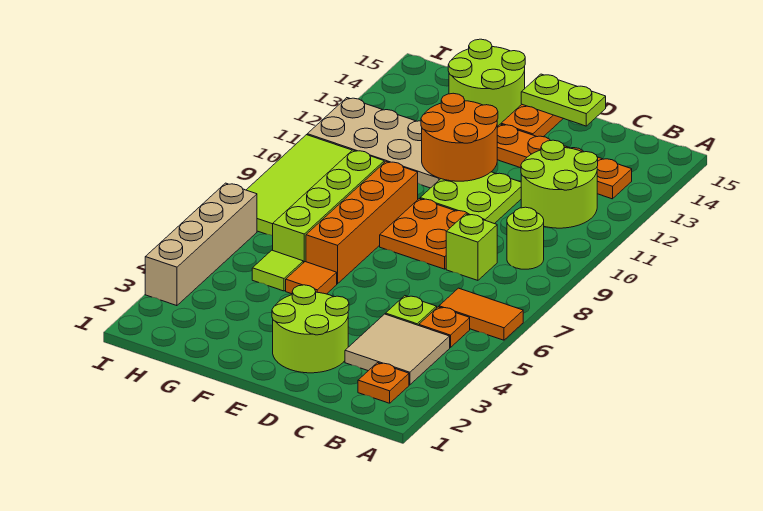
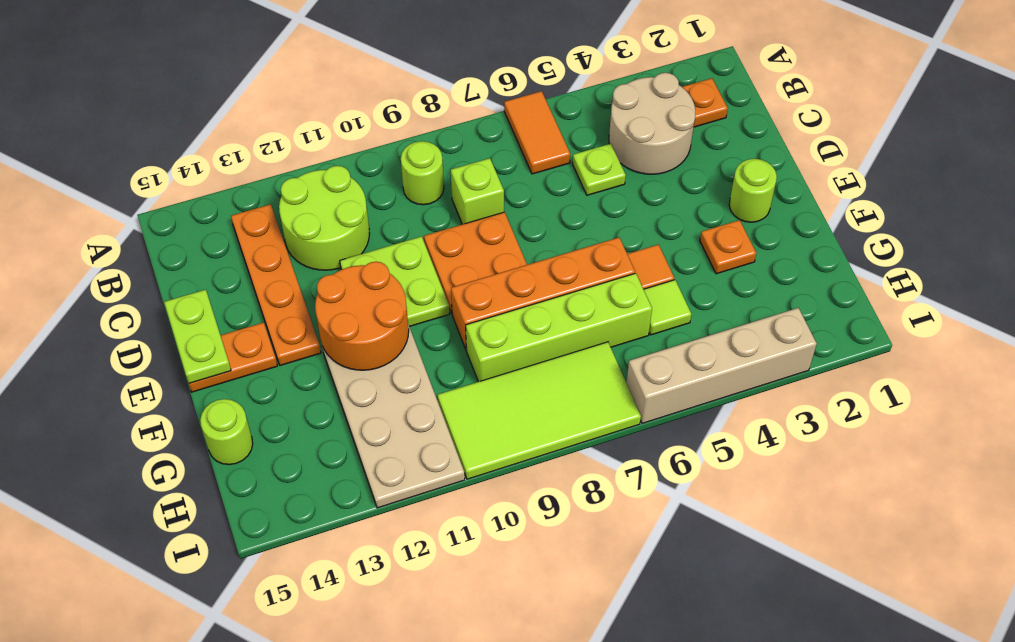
tan 2x2 tile [345,314,450,385] -> tan 2x2 round brick [609,73,695,174]
orange 1x1 plate [419,307,470,348] -> orange 1x1 plate moved to [700,220,756,274]
lime 2x2 round brick [272,285,349,373] -> lime 1x1 round brick [729,159,777,222]
lime 2x2 round brick [448,39,525,126] -> lime 1x1 round brick [200,399,253,465]

